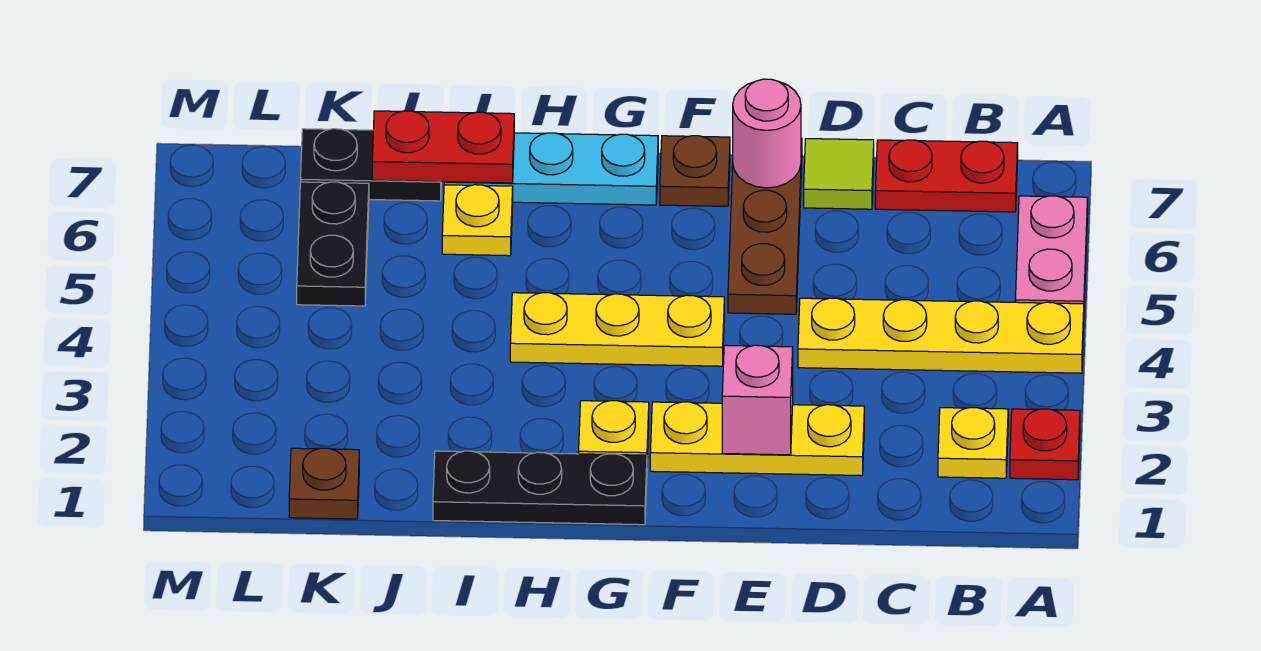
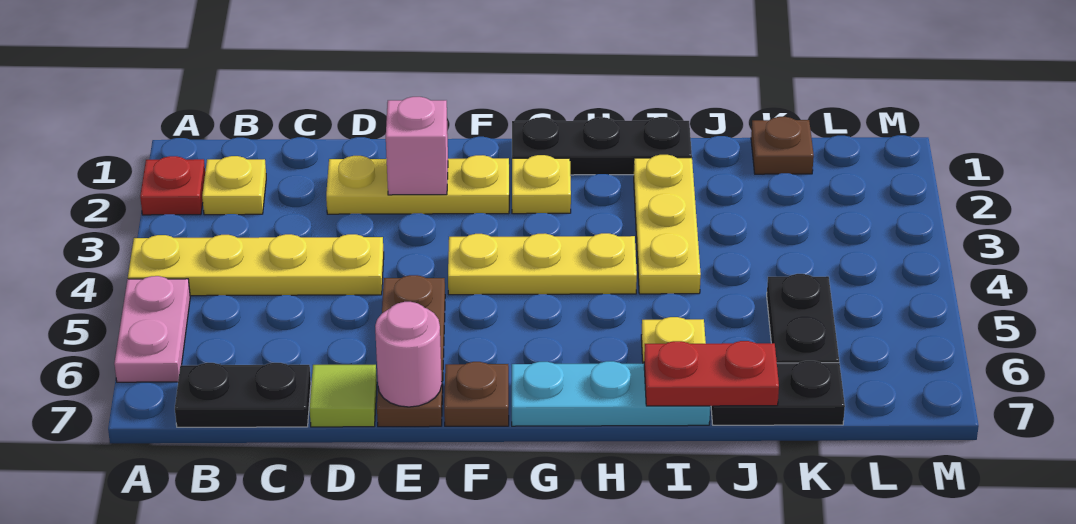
red 1x2 plate [875,140,1018,212] -> black 1x2 plate [175,363,311,427]
none -> yellow 1x3 plate [634,155,701,294]

